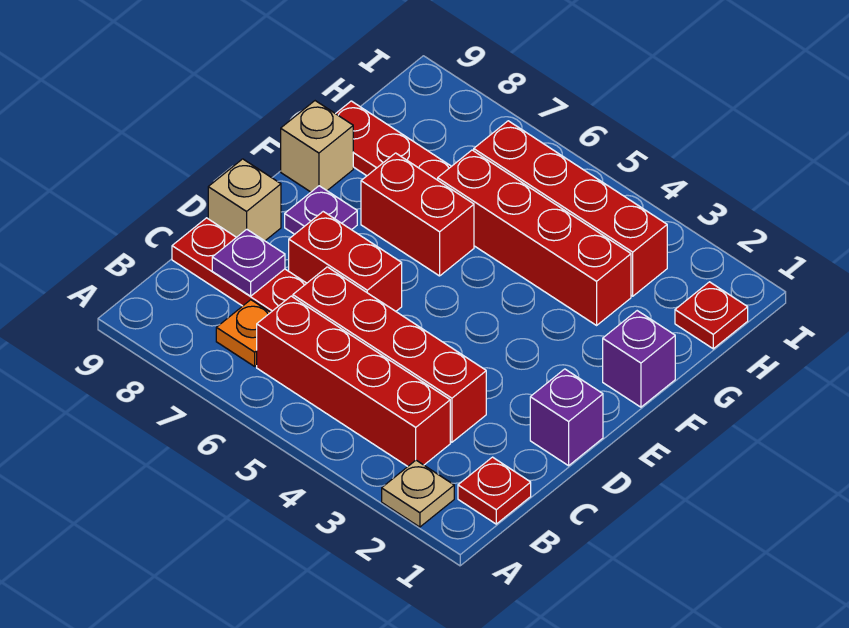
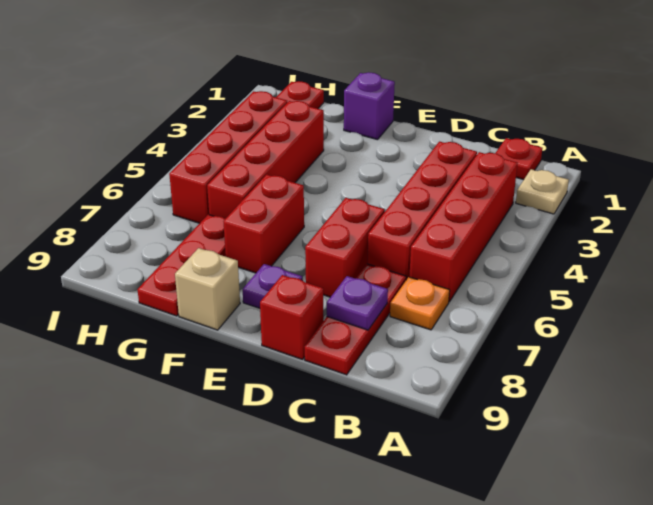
purple 1x1 brick [530,369,603,466] -> none
tan 1x1 brick [208,159,281,241] -> red 1x1 brick [260,275,324,359]

